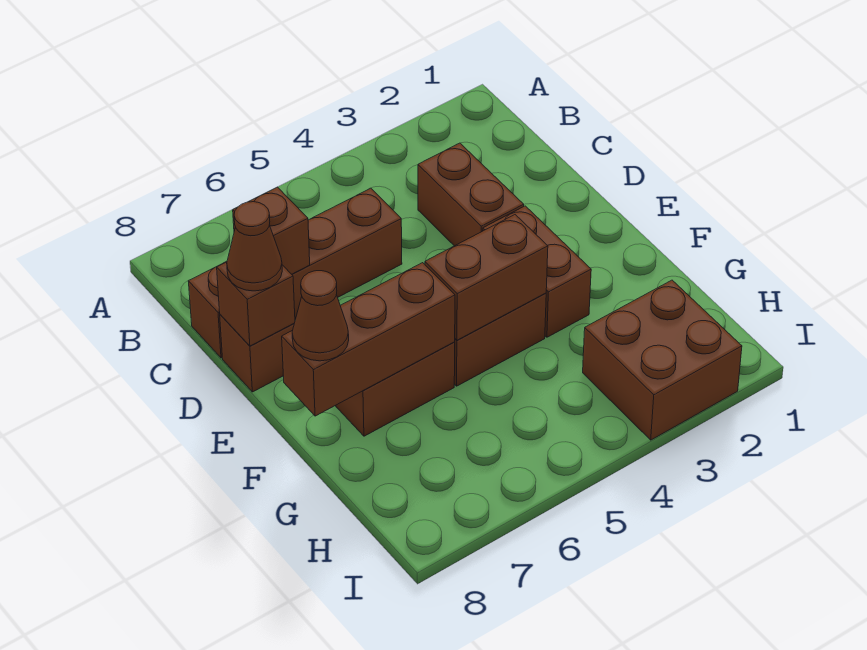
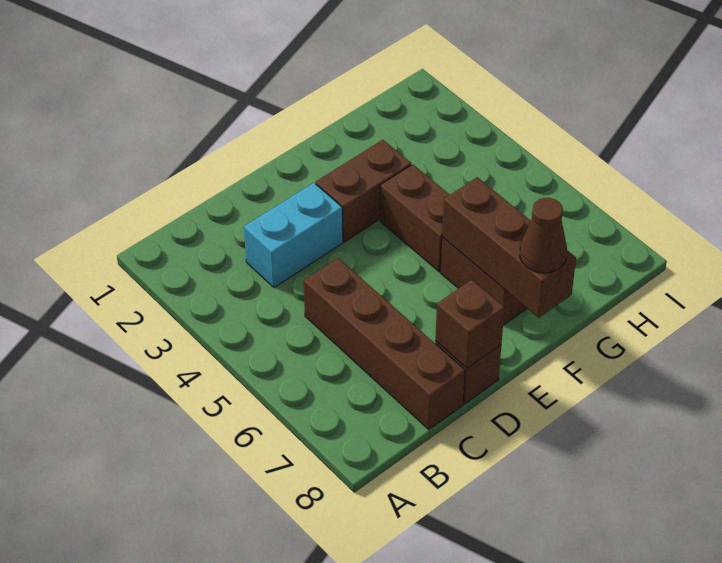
brown 1x2 brick [418,143,524,246] -> cyan 1x2 brick [244,183,343,287]
brown 1x1 brick [233,187,310,274] -> none
brown 1x1 cone [227,202,282,291] -> none
brown 1x2 brick [425,215,548,340] -> none
brown 2x2 brick [583,280,742,440] -> none

